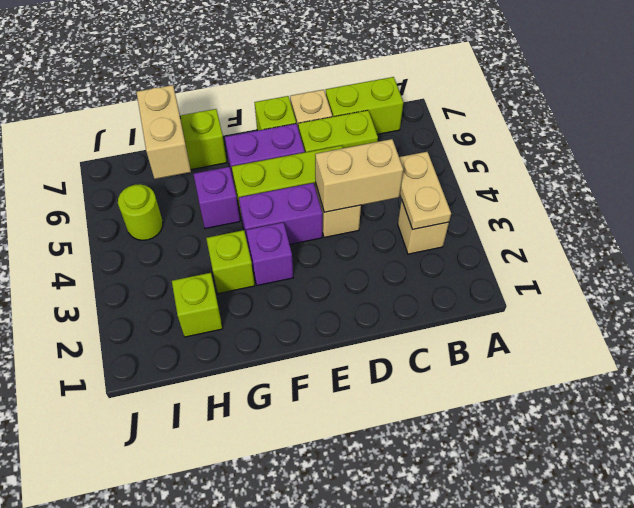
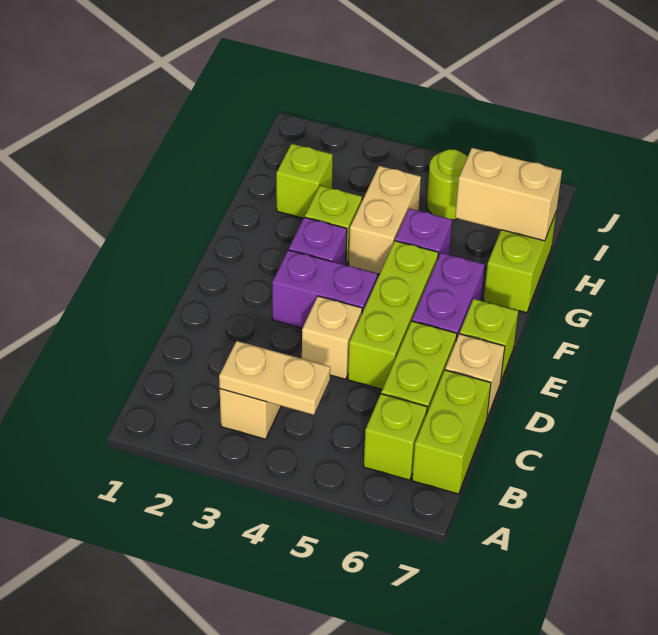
none -> lime 1x1 brick [364,394,427,480]
tan 1x2 brick [315,139,403,212] -> tan 1x2 brick moved to [349,166,421,274]
purple 1x2 brick [239,183,322,248] -> purple 1x2 brick turned to [272,250,377,328]

